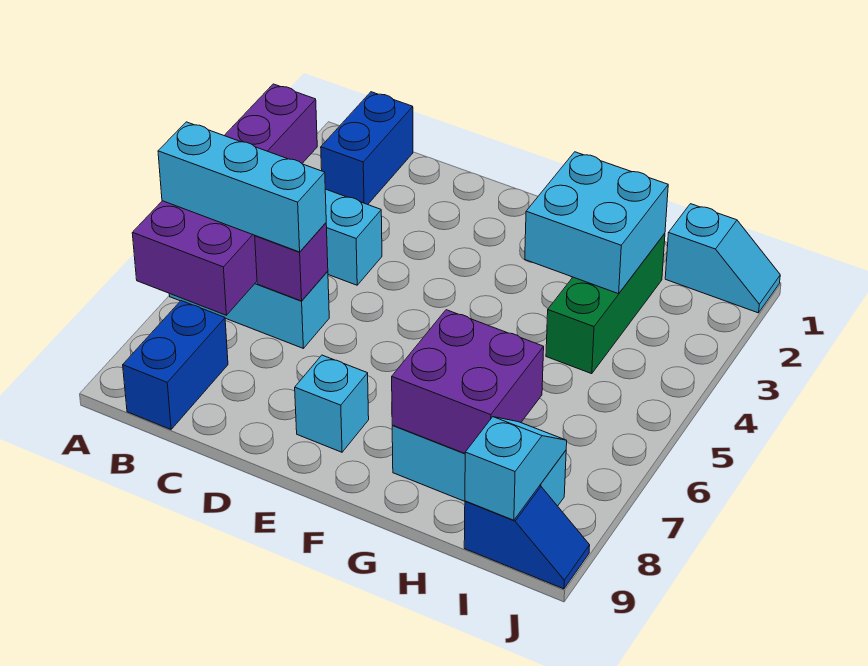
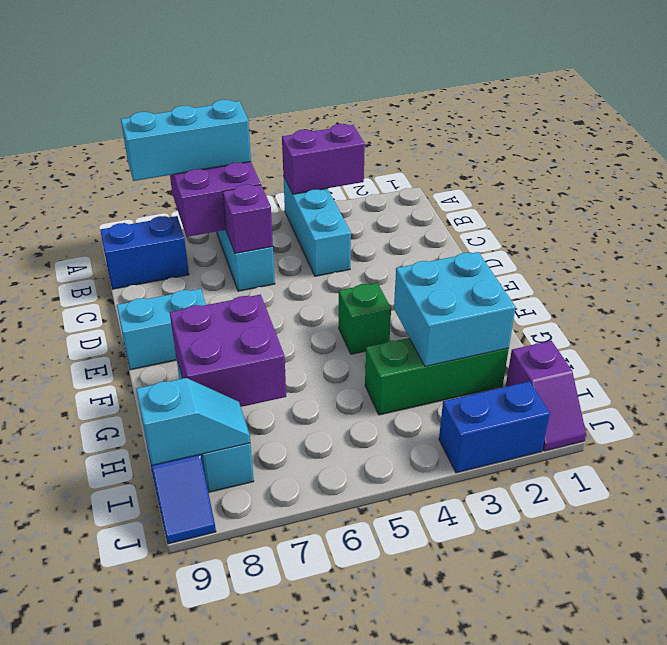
cyan 1x3 brick [158,122,326,252] -> cyan 1x3 brick turned to [121,100,251,181]
blue 1x2 brick [321,92,413,205] -> blue 1x2 brick moved to [439,381,550,473]
cyan 1x1 brick [295,355,369,452] -> cyan 1x2 brick [117,289,206,370]
none -> green 1x1 brick [339,283,391,354]
cyan 1x2 slope [665,204,780,313] -> purple 1x2 slope [506,341,586,451]

